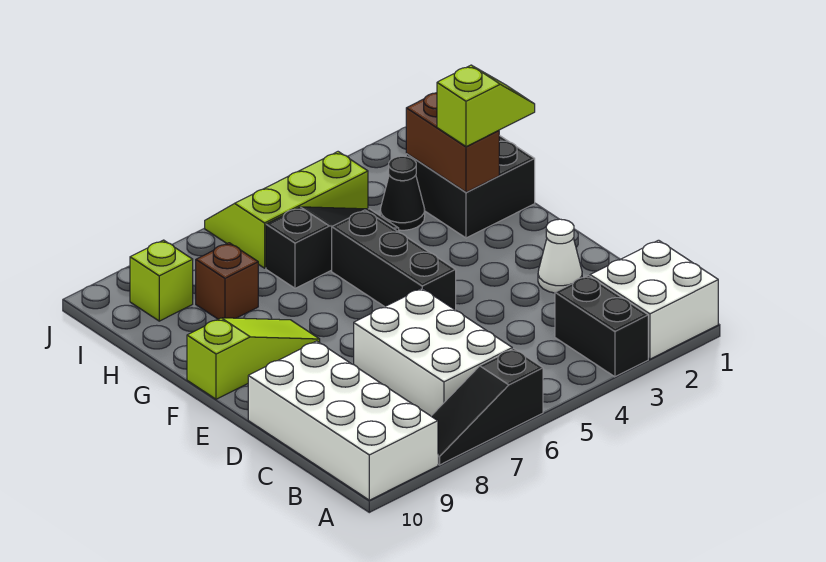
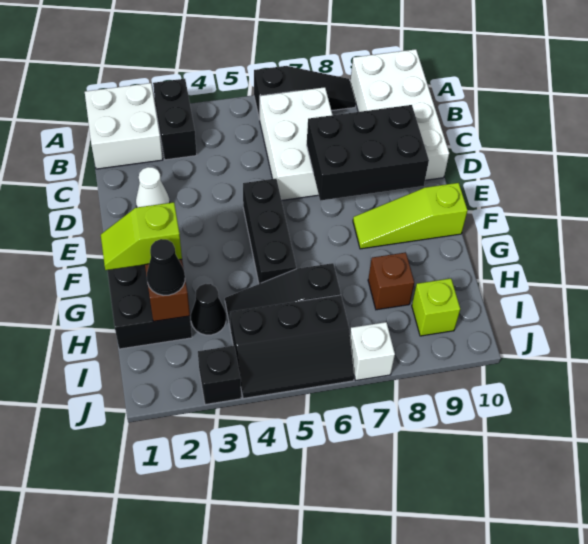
none -> black 2x3 brick [307,105,429,201]
none -> black 1x1 cone [147,239,185,295]
lime 2x3 slope [205,152,368,268] -> black 2x3 slope [230,295,354,398]
none -> black 1x1 brick [198,346,241,405]
none -> white 1x1 brick [350,322,395,380]

